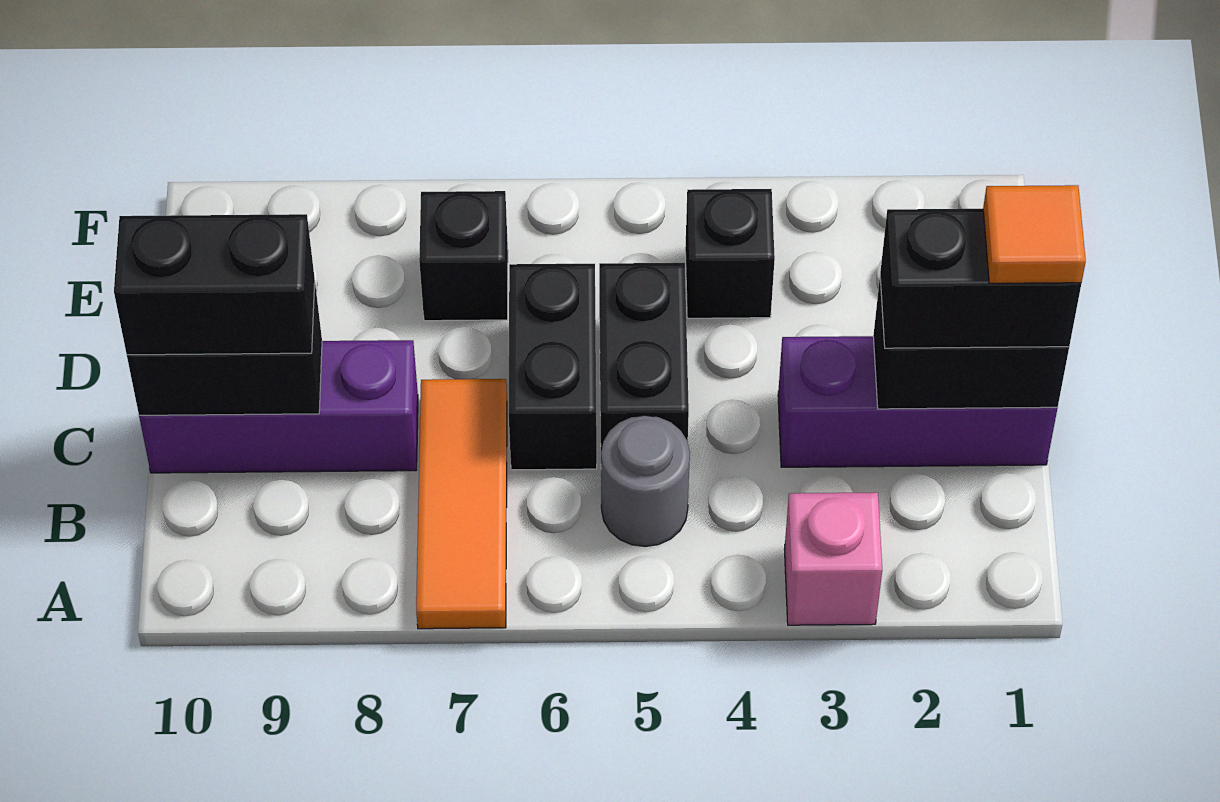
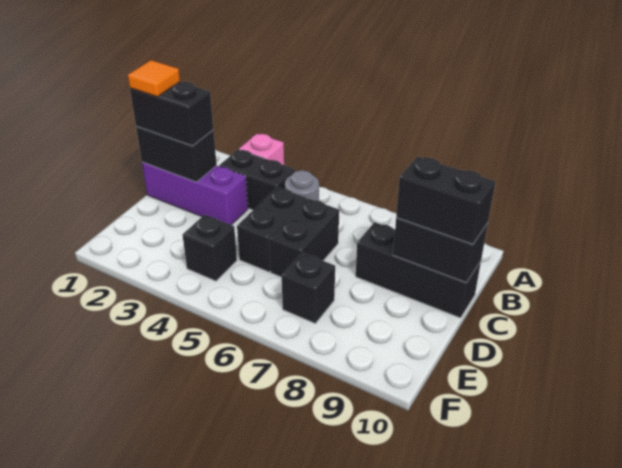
orange 1x3 tile [416,379,507,629] -> none
none -> black 1x2 brick [219,149,295,210]
purple 1x3 brick [139,340,418,473] -> black 1x3 brick [356,222,481,318]

